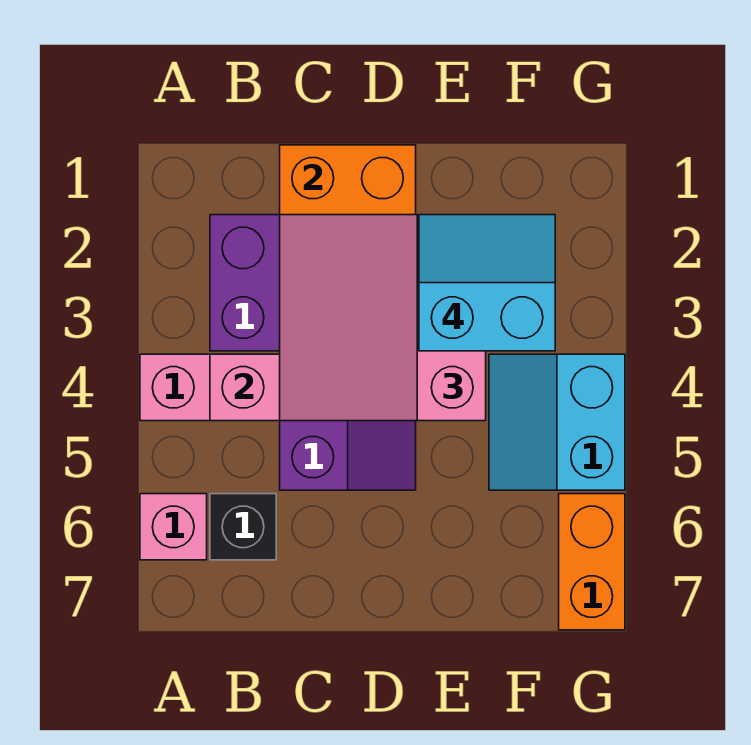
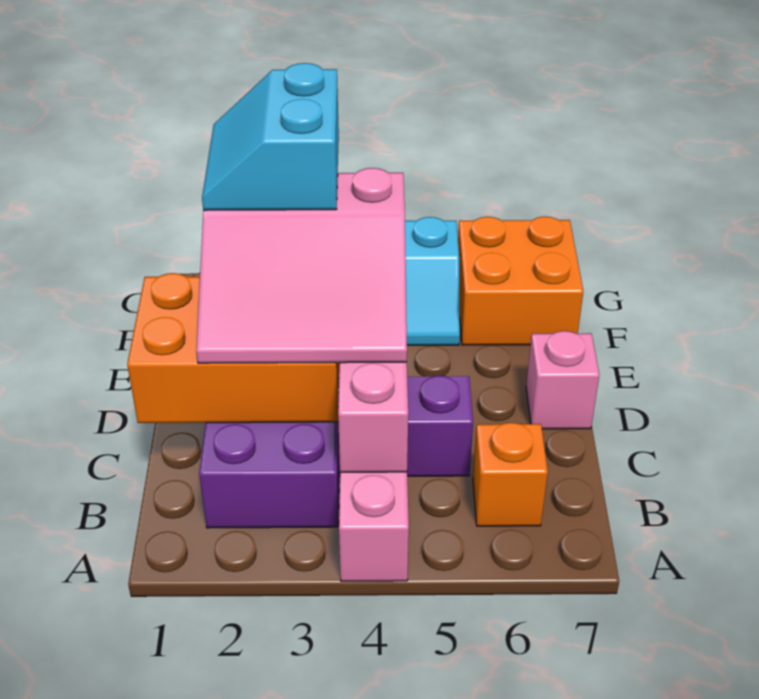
pink 1x1 brick [140,494,207,560] -> pink 1x1 brick moved to [526,331,599,429]
black 1x1 brick [210,494,276,560] -> orange 1x1 brick [473,423,548,526]
orange 1x2 brick [559,494,625,630] -> orange 2x2 brick [458,217,583,345]

